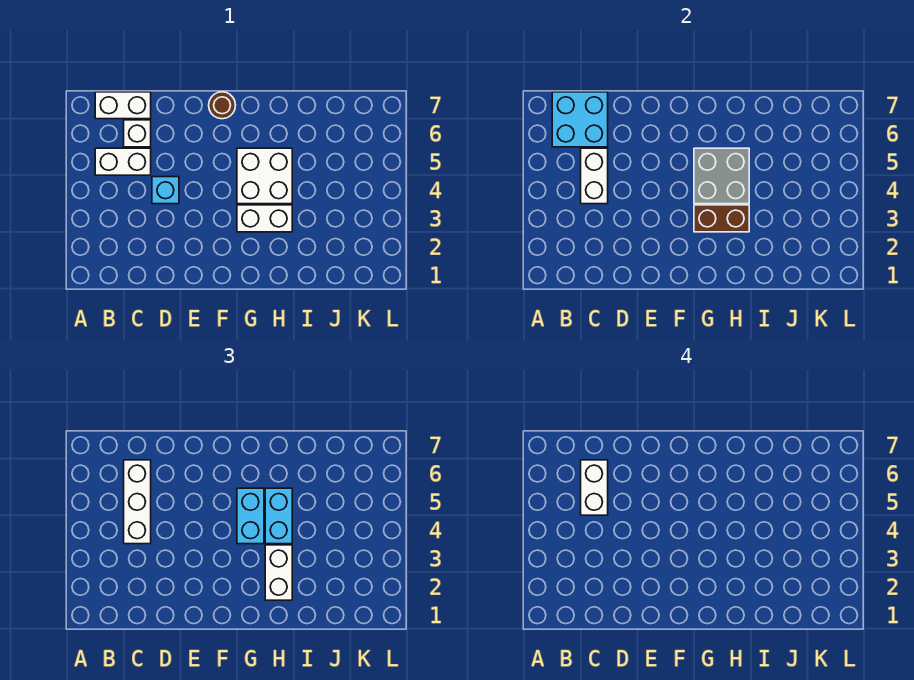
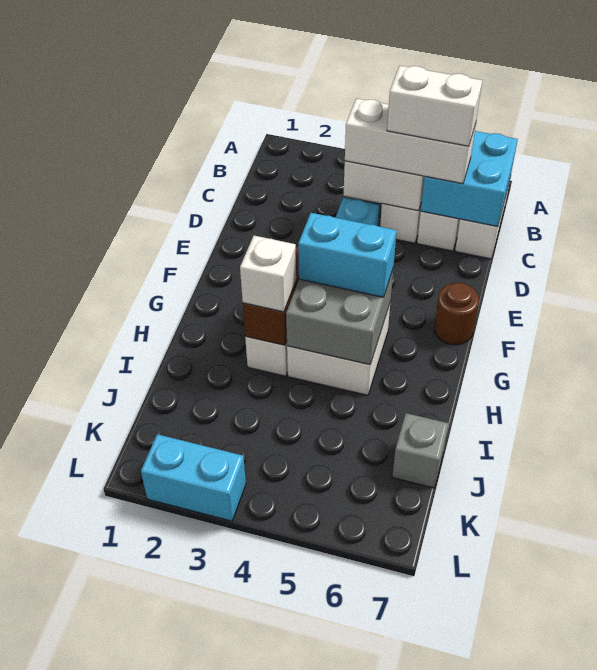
white 1x2 brick [265,545,292,600] -> white 1x1 brick [240,236,296,312]
cyan 1x2 brick [265,488,292,544] -> cyan 1x2 brick moved to [141,434,246,521]
none -> grey 1x1 brick [392,413,449,488]

